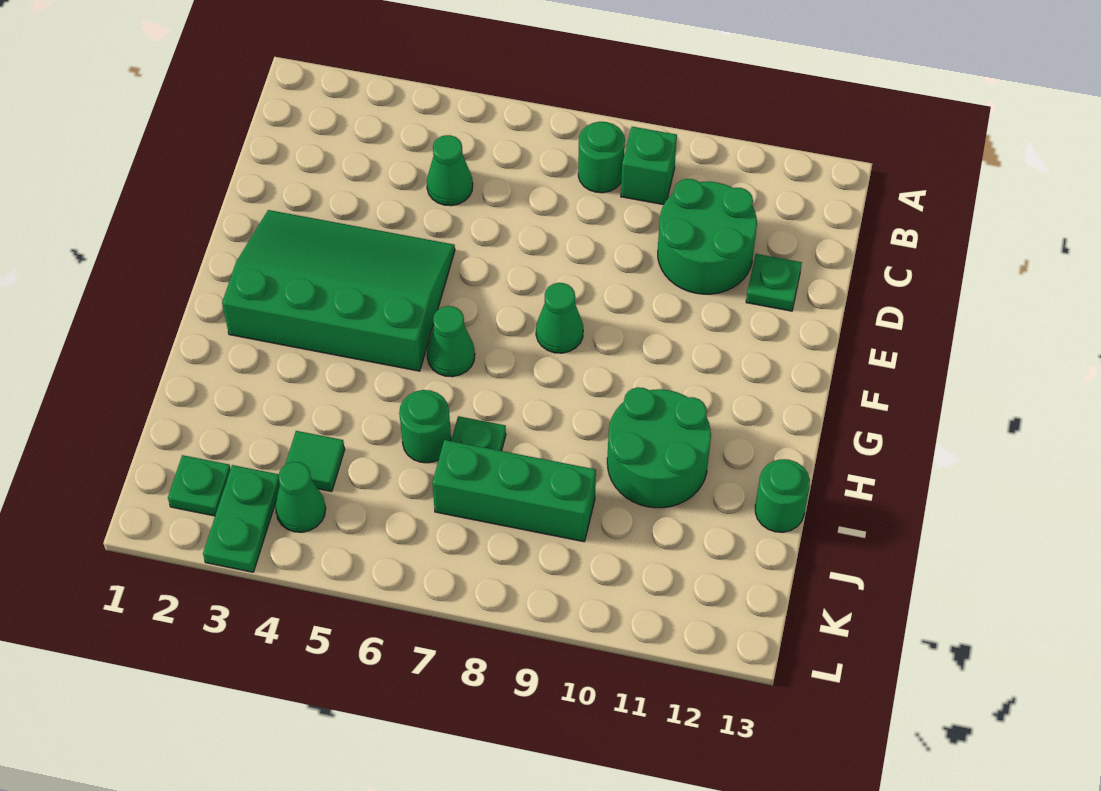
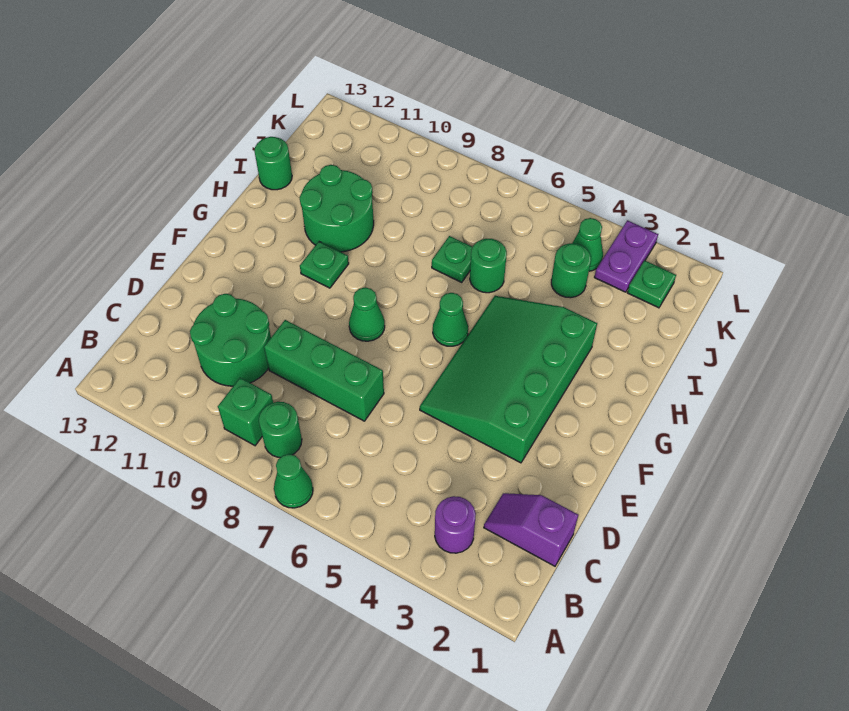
none -> purple 1x1 round brick [435,496,476,553]
none -> purple 1x2 slope [484,493,578,566]
green 1x1 cone [427,135,473,206] -> green 1x1 cone moved to [274,454,313,508]
green 1x1 plate [746,254,802,311] -> green 1x1 plate moved to [300,242,349,288]
green 3x4 slope [222,210,455,371] -> green 3x4 slope turned to [420,296,597,463]
green 1x1 tile [285,431,345,492] -> green 1x1 round brick [551,243,591,298]
green 1x3 brick [432,440,596,542] -> green 1x3 brick moved to [264,320,384,421]
green 1x2 plate [203,465,280,572] -> purple 1x2 plate [594,220,658,292]

